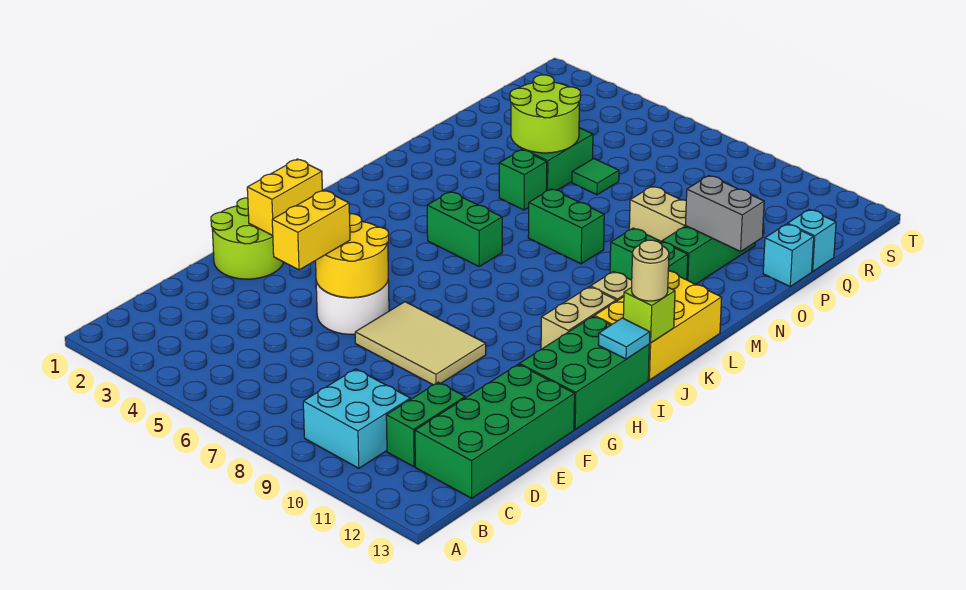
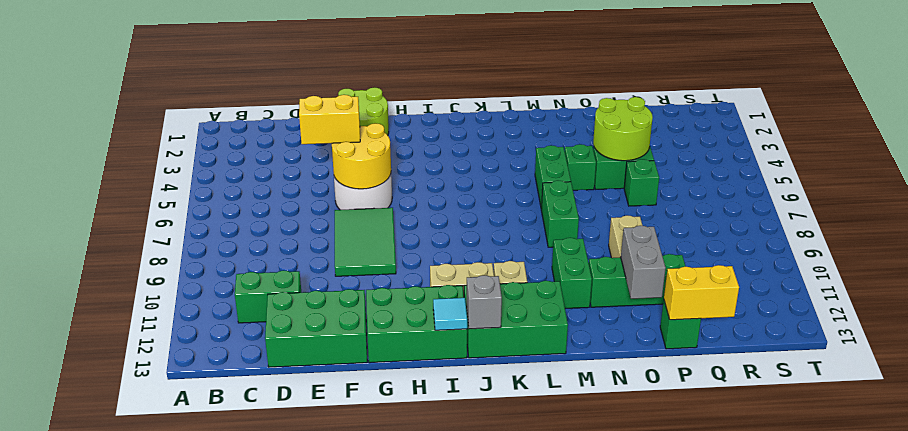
cyan 2x2 brick [303,369,410,468] -> none
green 2x4 brick [415,364,575,498] -> green 2x3 brick [265,289,367,367]
tan 2x3 tile [355,302,486,385] -> green 2x3 tile [335,208,396,276]
yellow 1x2 brick [247,159,322,236] -> yellow 1x2 brick moved to [664,265,739,320]
yellow 2x3 brick [594,271,722,380] -> green 2x3 brick [464,281,568,358]
lime 1x1 brick [623,287,675,343] -> grey 1x1 brick [466,275,502,329]
tan 1x1 round brick [632,240,669,301] -> none
green 1x2 brick [427,192,502,266] -> green 1x2 brick moved to [535,145,571,209]
green 1x1 tile [572,159,619,195] -> green 1x1 brick [624,159,659,206]
cyan 1x1 brick [763,224,814,286] -> green 1x1 brick [660,301,701,349]
cyan 1x1 brick [788,210,836,272] -> none

